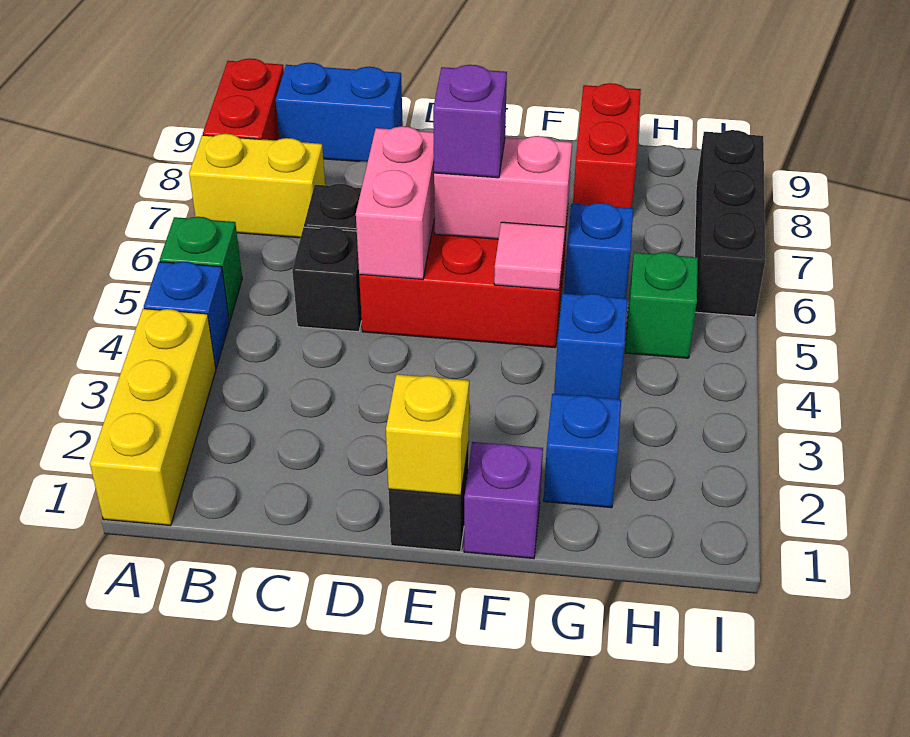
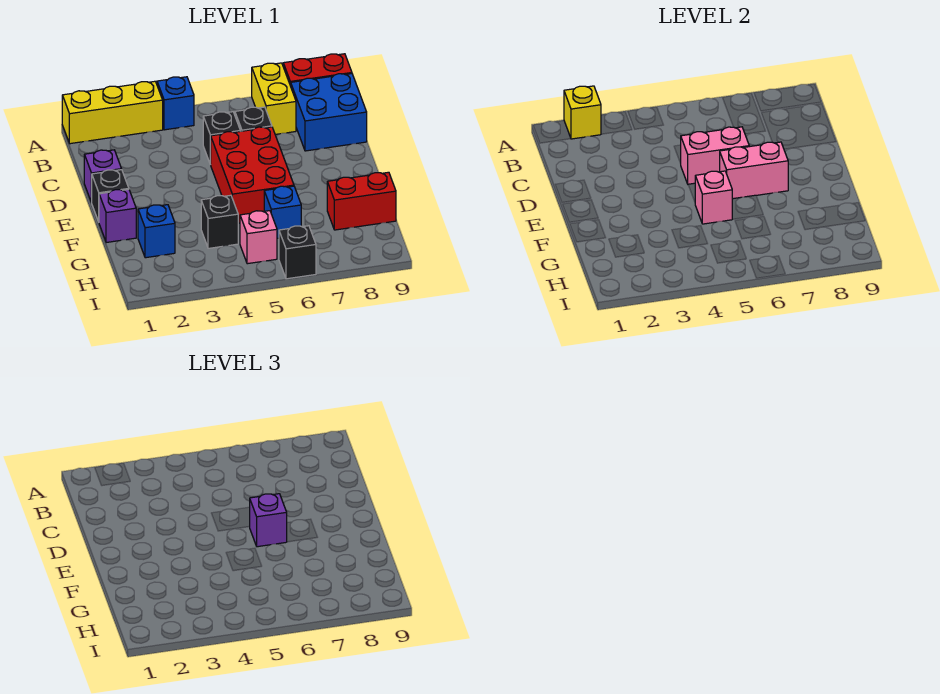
green 1x1 brick [160,217,242,321] -> none
blue 1x2 brick [276,63,403,162] -> blue 2x2 brick [291,74,367,151]
none -> purple 1x1 brick [84,150,122,203]
yellow 1x1 brick [386,374,469,496] -> yellow 1x1 brick moved to [564,86,601,139]
pink 1x2 brick [434,136,572,239] -> pink 1x2 brick turned to [720,142,788,199]
pink 1x1 tile [494,222,565,290] -> pink 1x1 brick [695,171,732,224]
blue 1x1 brick [554,293,628,399] -> black 1x1 brick [201,195,238,248]
green 1x1 brick [625,252,698,358] -> pink 1x1 brick [240,211,277,264]
black 1x3 brick [694,130,766,317] -> black 1x1 brick [279,226,316,279]

